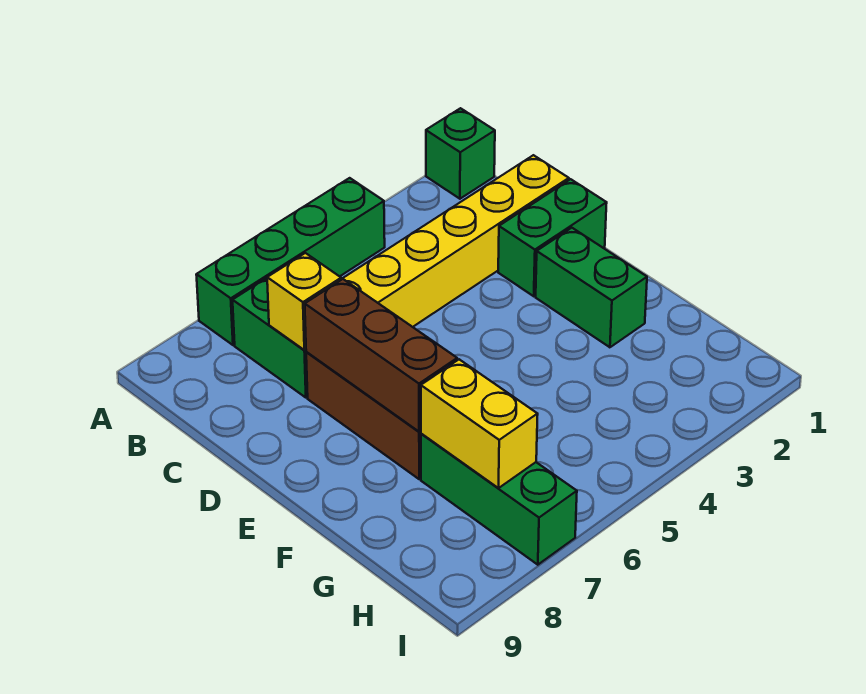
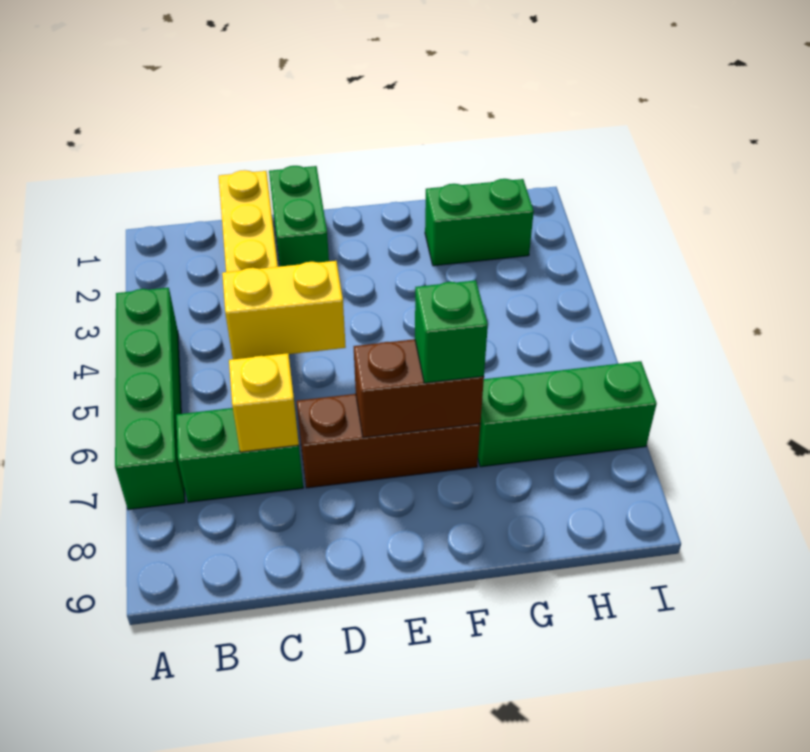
green 1x1 brick [426,108,495,199] -> green 1x1 brick moved to [415,280,488,383]
brown 1x3 brick [305,279,457,432] -> brown 1x2 brick [354,339,484,438]
green 1x2 brick [536,228,647,347] -> green 1x2 brick moved to [425,179,534,266]
yellow 1x2 brick [421,359,538,488] -> yellow 1x2 brick moved to [222,261,346,359]

